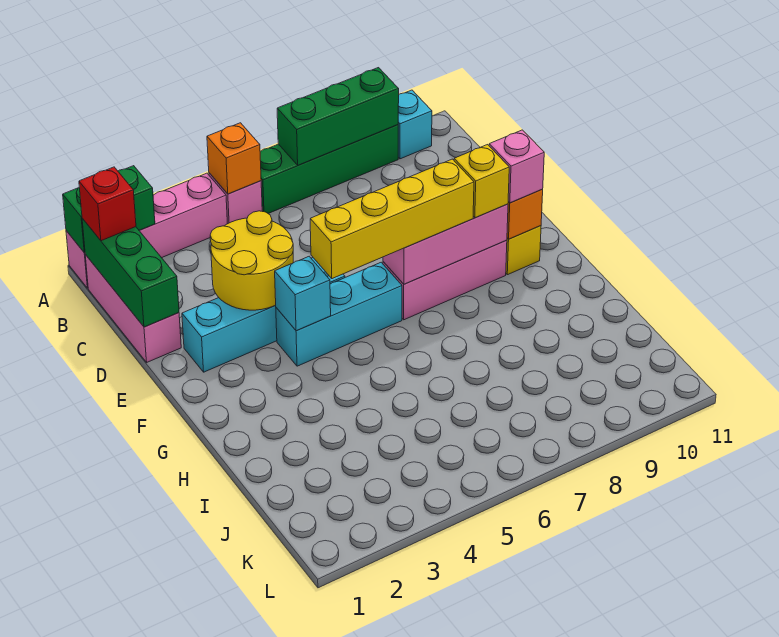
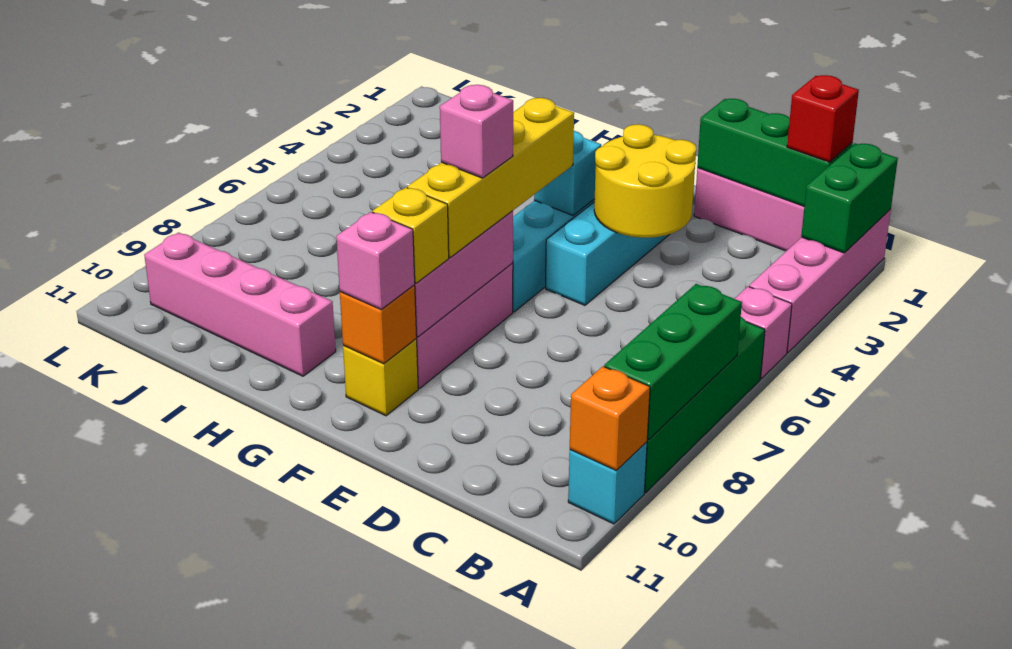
orange 1x1 brick [207,123,261,194] -> orange 1x1 brick moved to [570,366,650,470]
none -> pink 1x1 brick [440,85,513,178]
none -> pink 1x4 brick [144,233,336,376]

